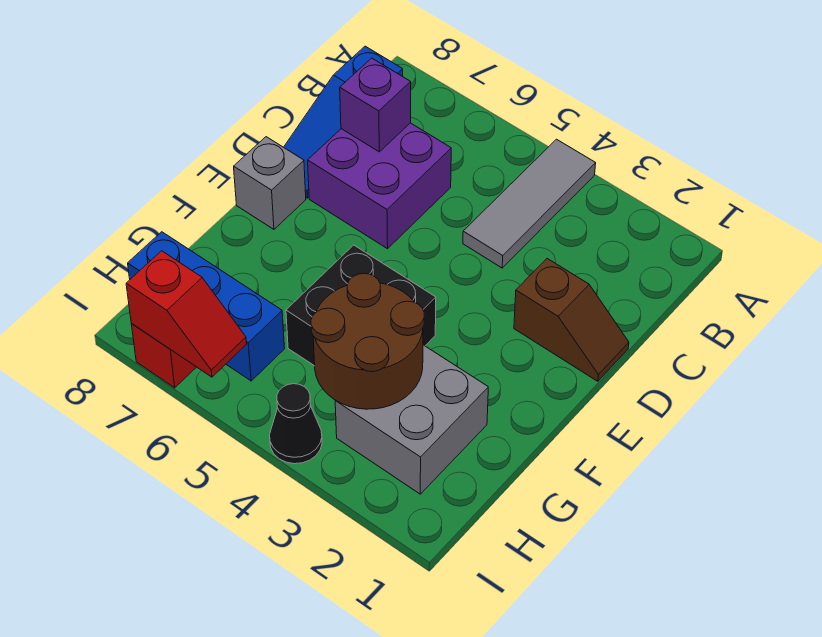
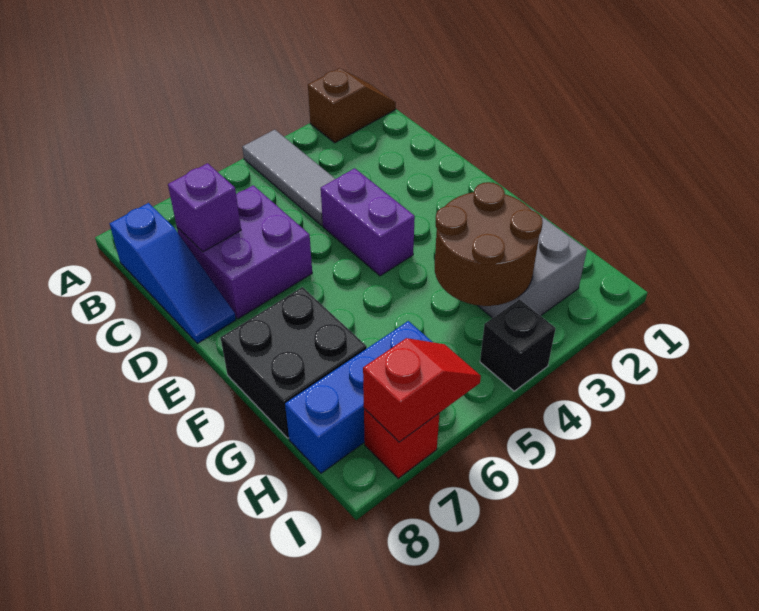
brown 1x2 slope [514,259,629,381] -> brown 1x2 slope moved to [308,68,396,143]
none -> purple 1x2 brick [321,168,415,276]
grey 1x1 brick [234,137,306,229] -> none
black 2x2 brick [286,245,436,366] -> black 2x2 brick moved to [221,287,367,438]
black 1x1 cone [270,384,322,464] -> black 1x1 brick [480,299,556,391]

